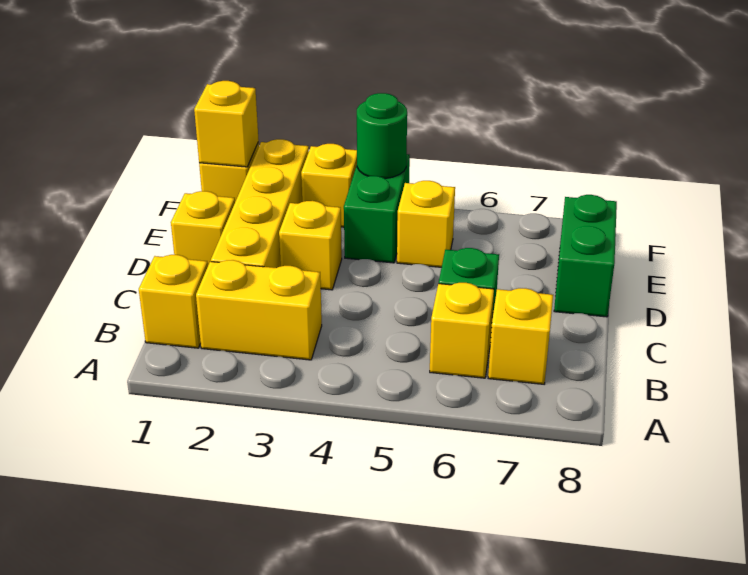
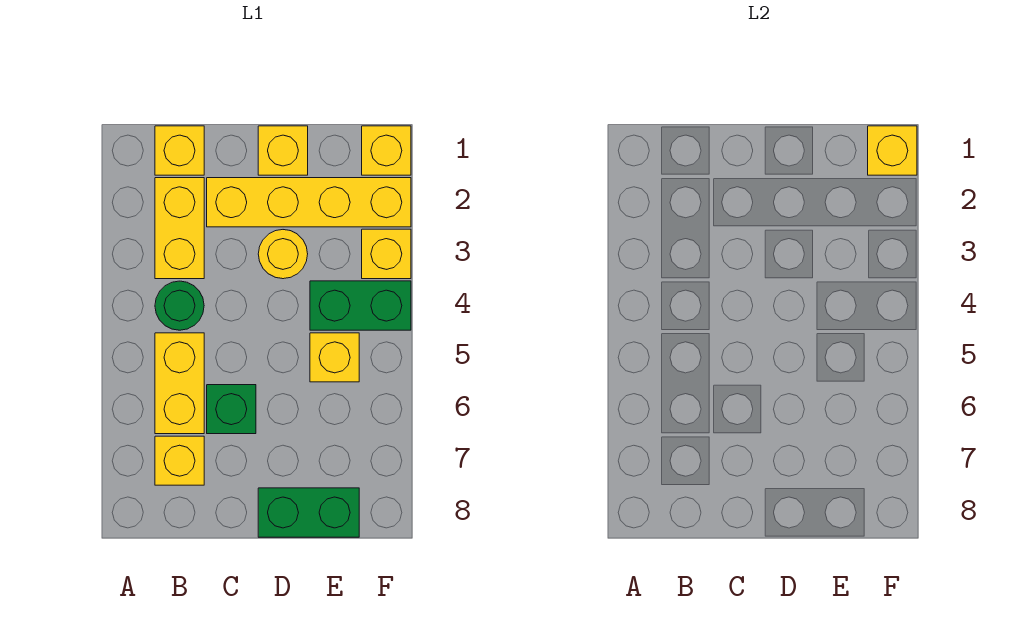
yellow 1x1 brick [430,283,494,378] -> yellow 1x2 brick [155,333,204,434]
yellow 1x1 brick [279,201,342,290] -> yellow 1x1 round brick [258,230,308,279]
green 1x1 round brick [357,93,407,178] -> green 1x1 round brick moved to [155,281,204,330]

